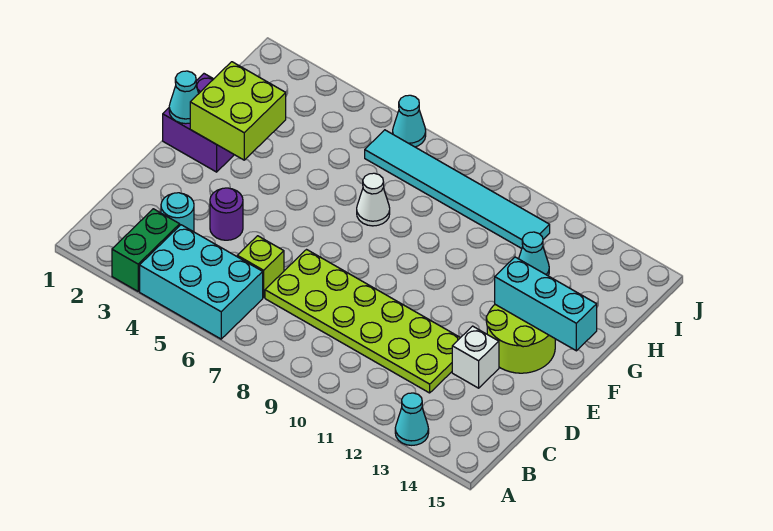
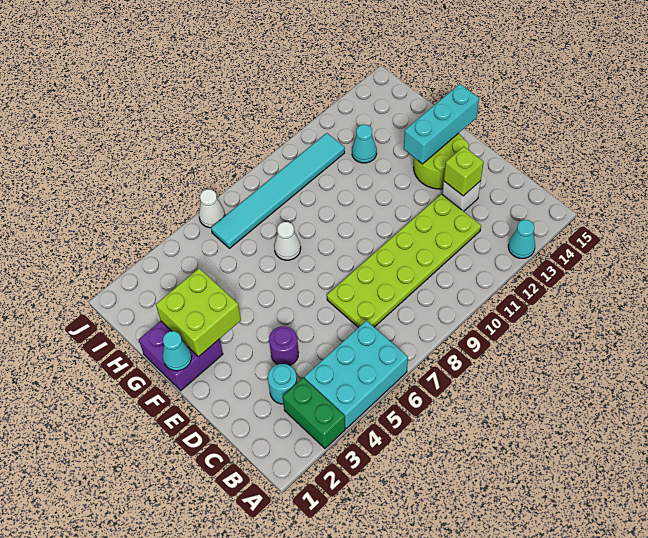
lime 1x1 brick [237,236,284,298] -> lime 1x1 brick moved to [444,146,484,196]
cyan 1x1 cone [393,95,426,147] -> white 1x1 cone [199,189,225,228]

